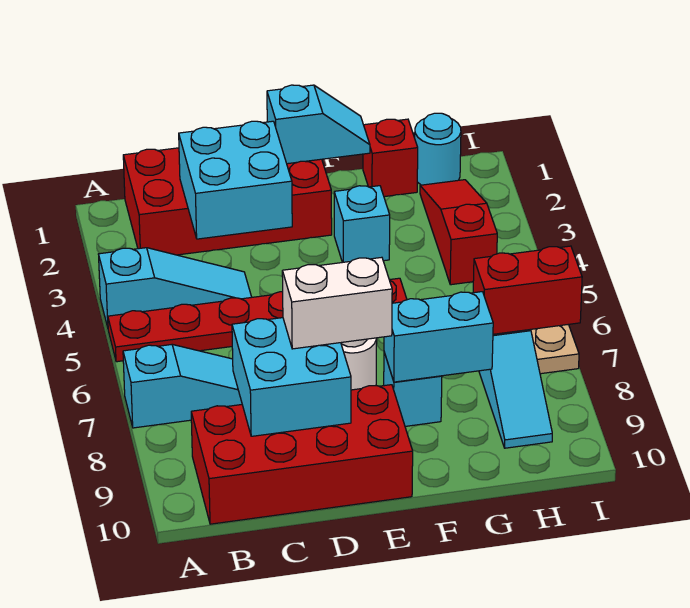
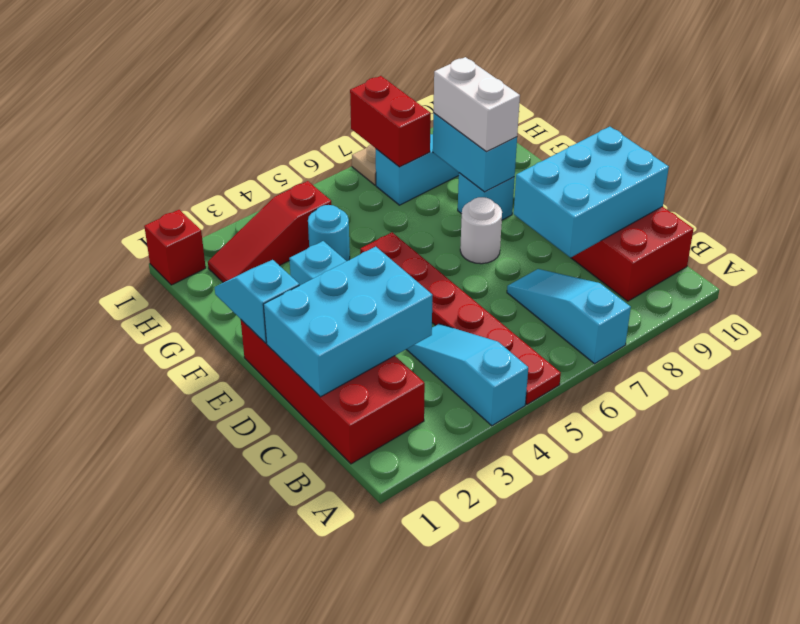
cyan 2x2 brick [179,121,292,239] -> cyan 2x3 brick [263,247,433,397]
cyan 2x2 brick [232,318,351,436] -> cyan 2x3 brick [514,127,669,258]
white 1x2 brick [282,257,392,349] -> white 1x2 brick moved to [434,57,520,152]
red 1x1 brick [363,119,418,197] -> red 1x1 brick moved to [144,210,206,285]
cyan 1x1 round brick [415,113,461,185] -> cyan 1x1 round brick moved to [308,205,350,261]

